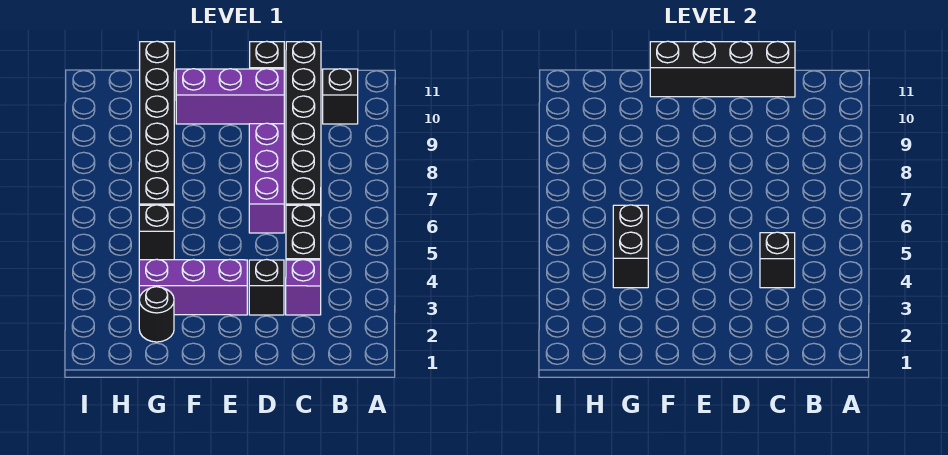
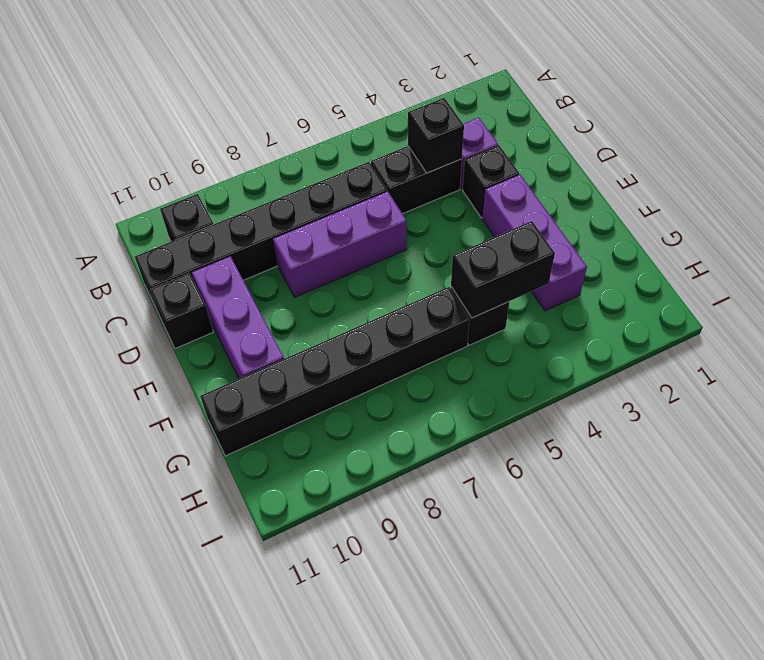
black 1x4 brick [650,41,795,97] -> none
black 1x1 round brick [139,287,174,342] -> none

